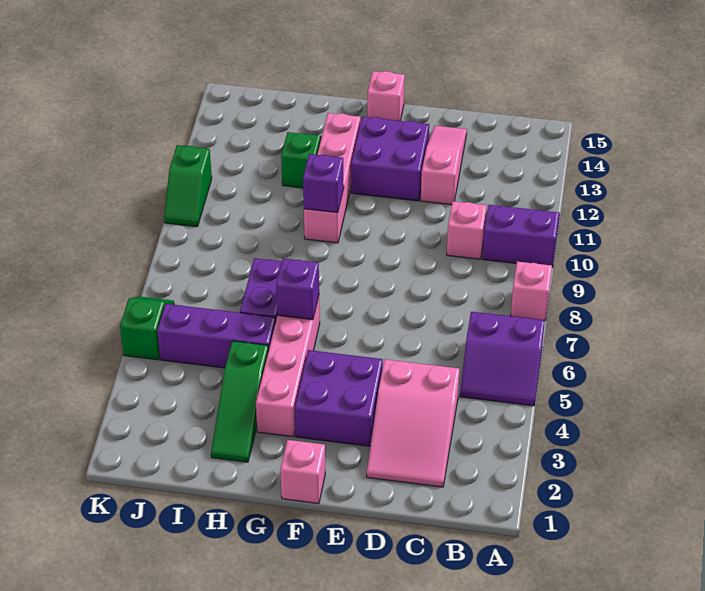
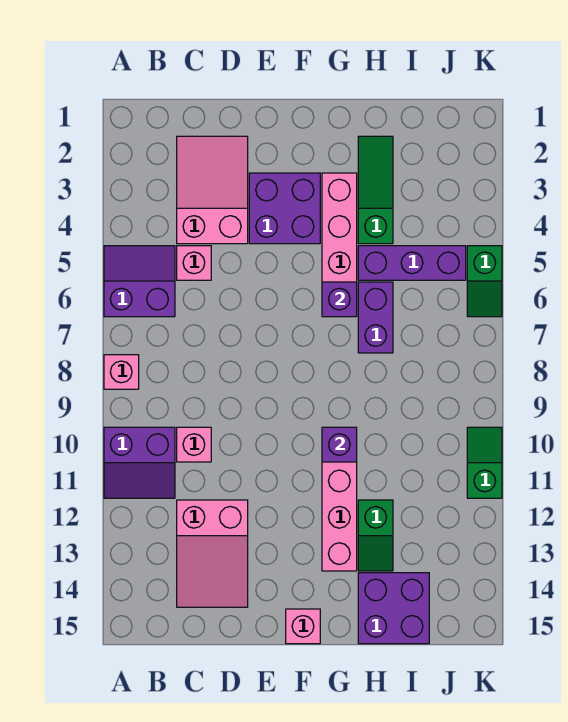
pink 1x3 slope [421,126,467,205] -> pink 2x3 slope [177,500,248,607]
purple 2x2 brick [351,117,429,201] -> purple 2x2 brick moved to [358,573,429,644]
pink 1x1 brick [280,440,325,504] -> pink 1x1 brick moved to [177,246,211,280]

